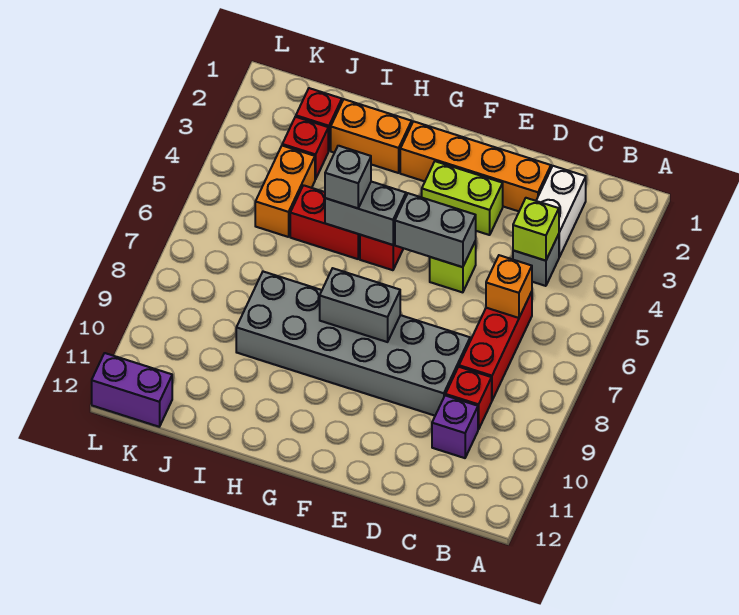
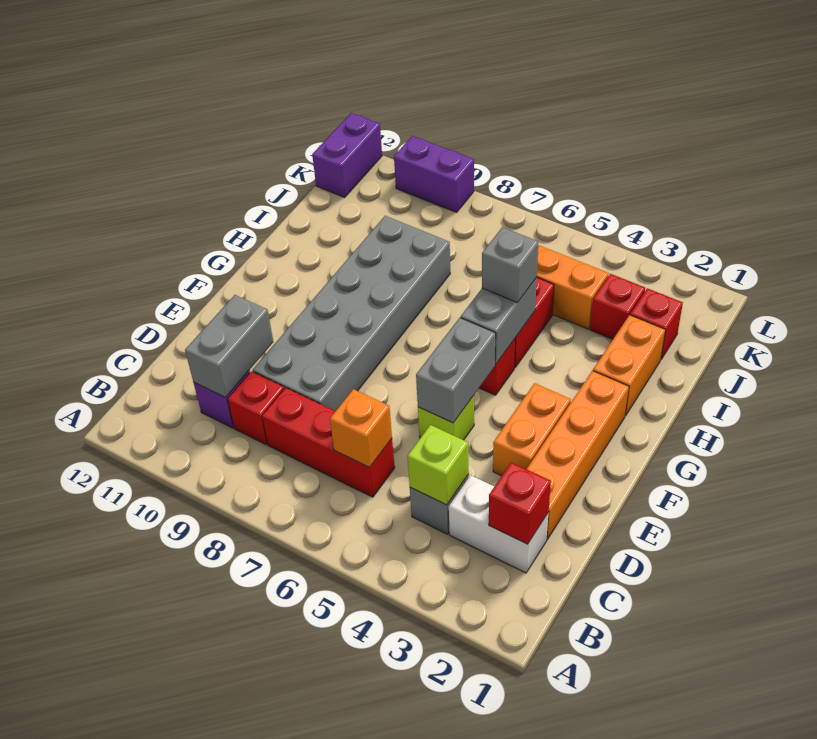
none -> red 1x1 brick [489,462,551,544]
lime 1x2 brick [422,161,503,235] -> orange 1x2 brick [493,383,571,476]
grey 1x2 brick [320,268,400,342] -> grey 1x2 brick moved to [185,295,273,398]
none -> purple 1x2 brick [394,136,474,212]

